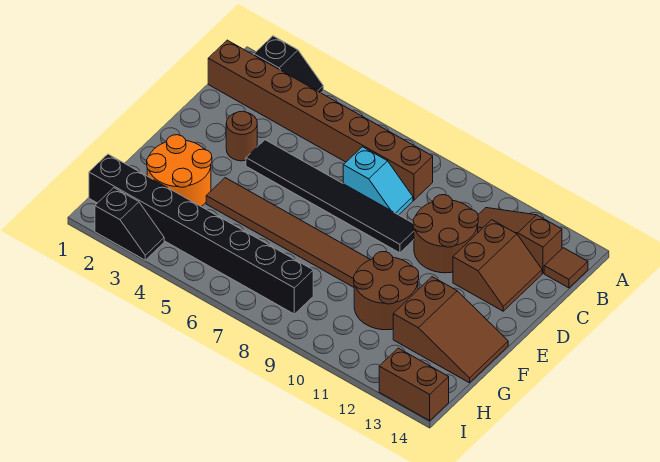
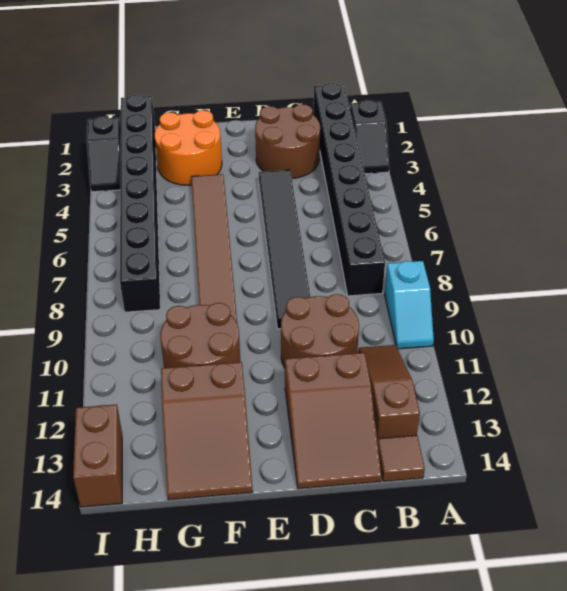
brown 1x8 brick [208,40,433,200] -> black 1x8 brick [313,83,385,296]
cyan 1x2 slope [343,147,413,215] -> cyan 1x2 slope moved to [385,261,434,349]
brown 2x2 slope [453,220,542,311] -> brown 2x3 slope [285,353,382,489]
brown 1x1 round brick [226,111,257,161] -> brown 2x2 round brick [255,104,320,179]

